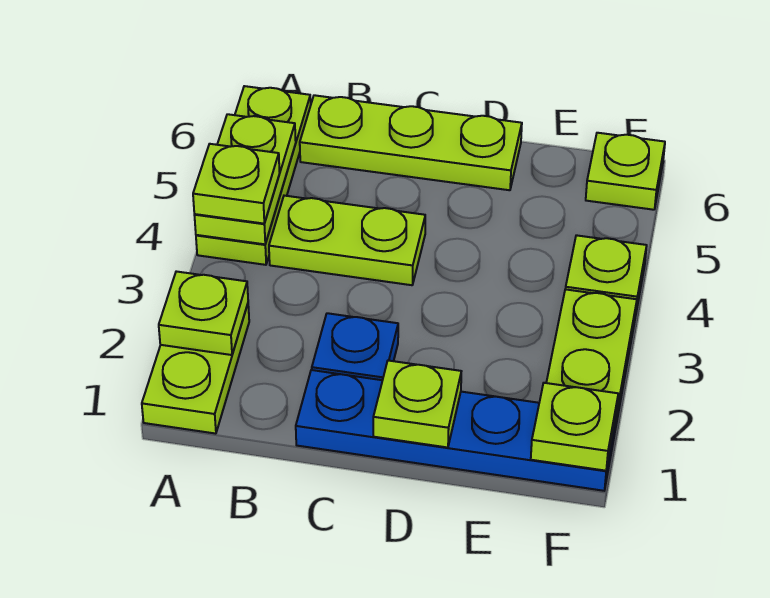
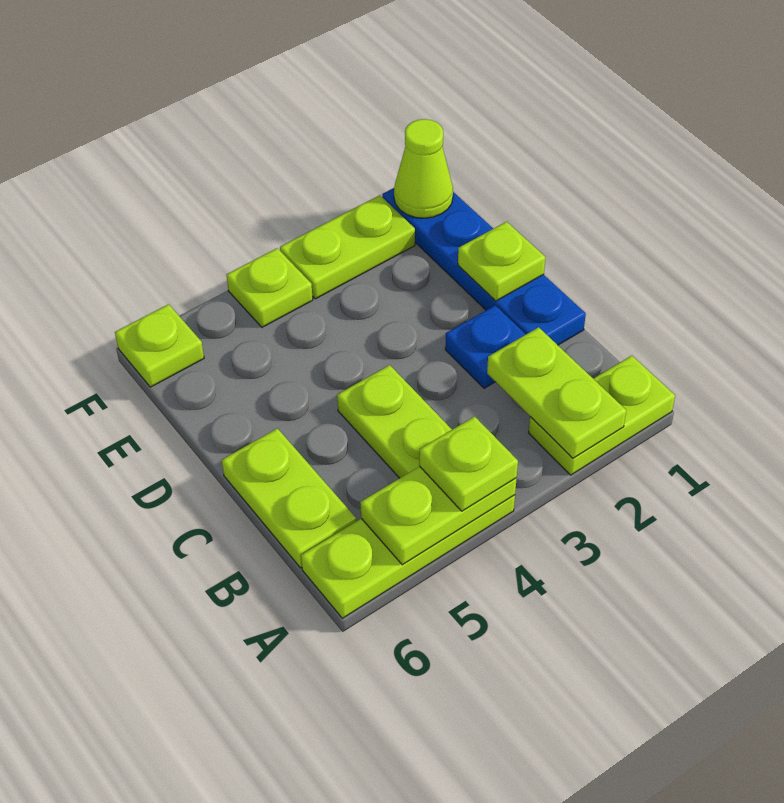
lime 1x1 plate [159,271,248,355] -> lime 1x2 plate [487,327,626,458]
lime 1x3 plate [300,95,522,190] -> lime 1x2 plate [222,428,356,568]
lime 1x1 plate [531,383,618,471] -> lime 1x1 cone [394,119,453,218]

